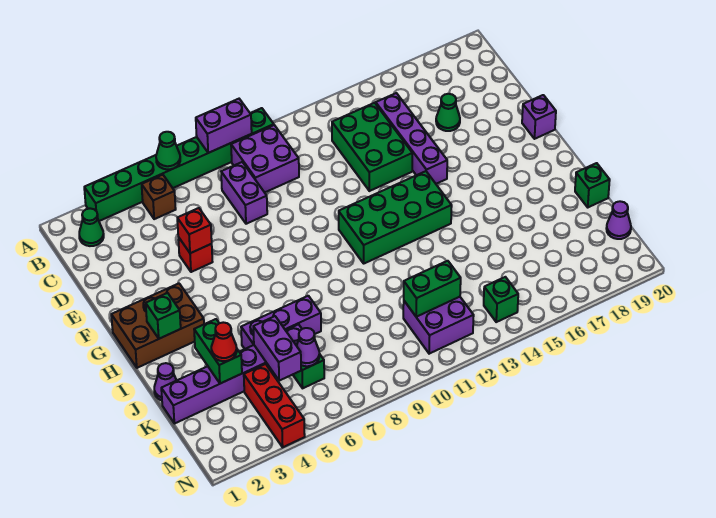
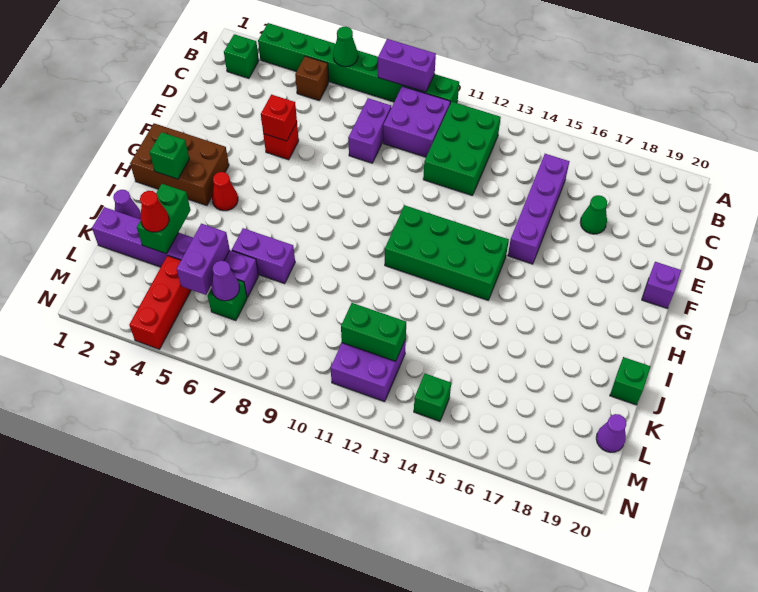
green 1x1 cone [79,208,104,246] -> green 1x1 brick [224,34,259,78]
green 2x3 brick [332,103,412,191] -> green 2x3 brick moved to [423,102,501,195]
none -> red 1x1 cone [212,172,238,211]
purple 1x3 brick [241,296,321,349] -> purple 1x2 brick [232,228,295,284]

